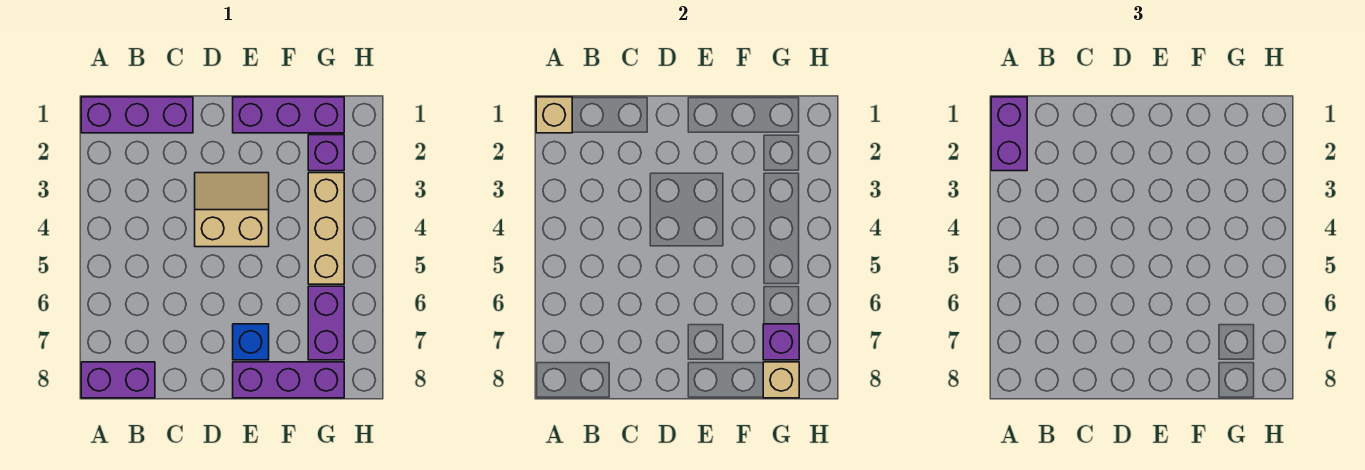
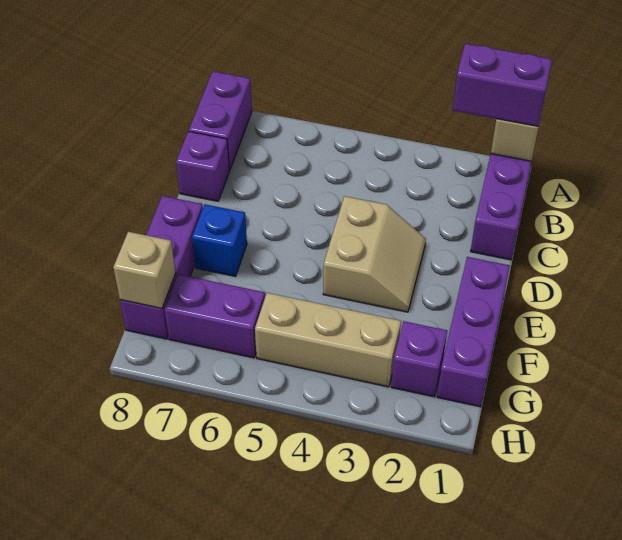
purple 1x1 brick [763,324,799,360] -> purple 1x1 brick moved to [176,131,230,201]

